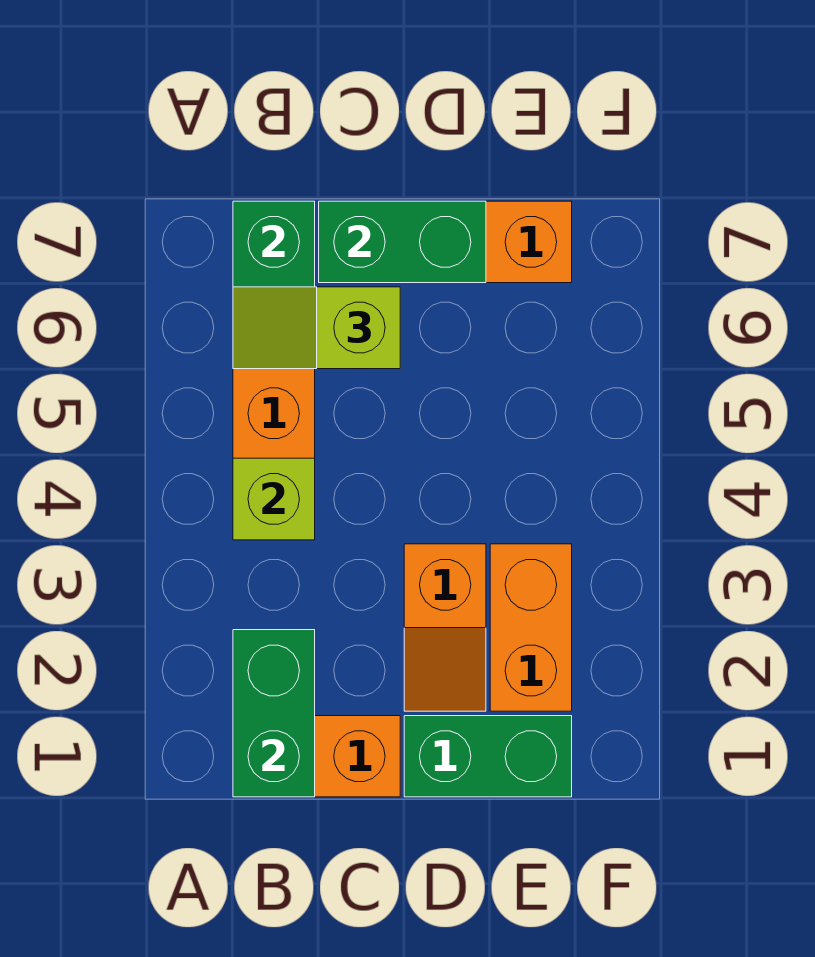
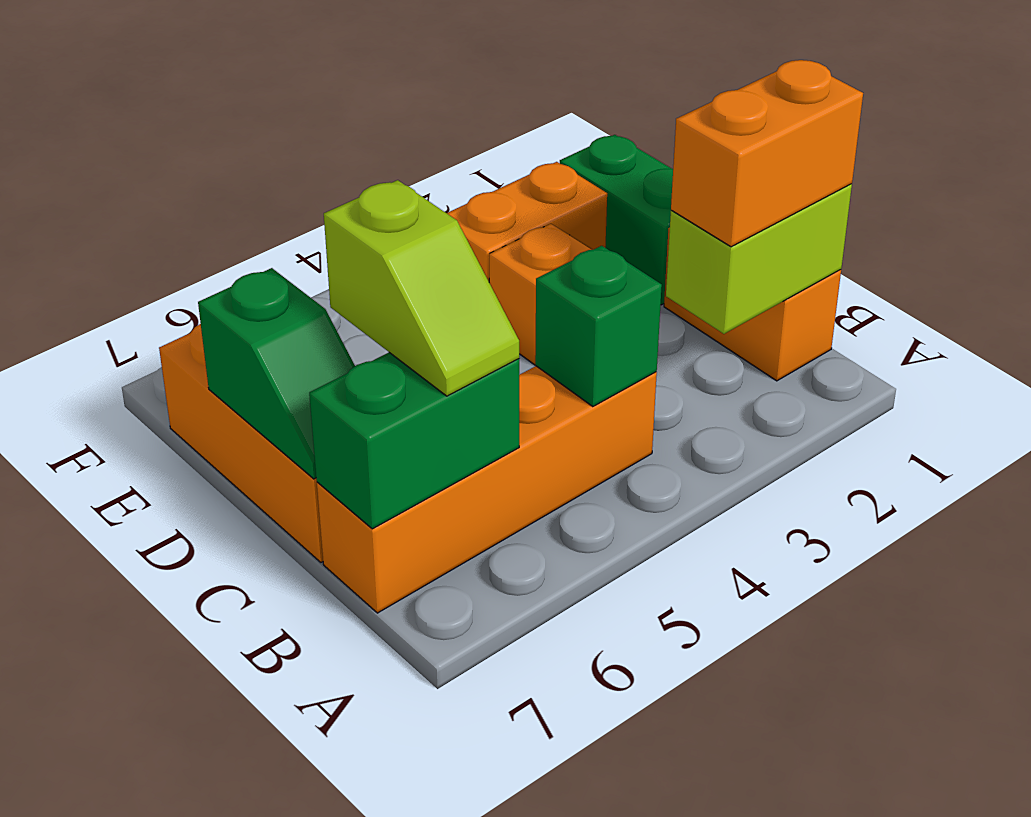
green 1x2 brick [233,630,315,797] -> lime 1x2 brick [666,184,852,334]
none -> orange 1x2 brick [671,60,863,247]
lime 1x1 brick [233,458,315,540] -> green 1x1 brick [535,246,662,407]
green 1x2 brick [319,201,486,283] -> green 1x2 slope [198,268,355,479]

